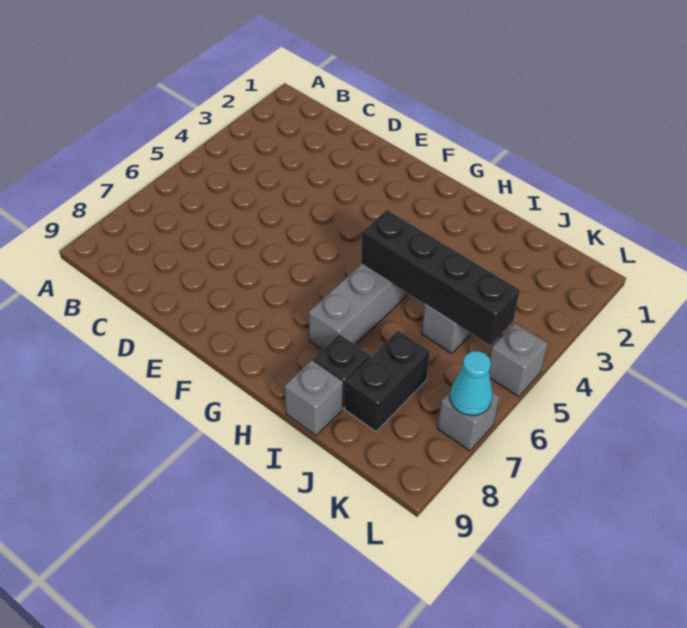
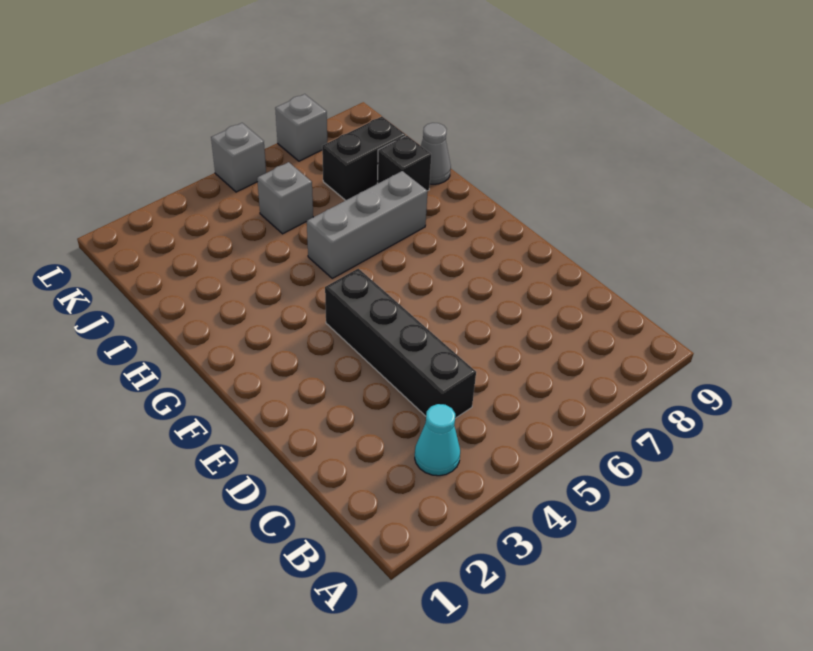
black 1x4 brick [361,210,520,345] -> black 1x4 brick moved to [325,268,476,418]
grey 1x1 brick [285,360,343,436] -> grey 1x1 cone [421,123,451,184]
cyan 1x1 cone [450,351,493,416] -> cyan 1x1 cone moved to [415,404,460,476]

